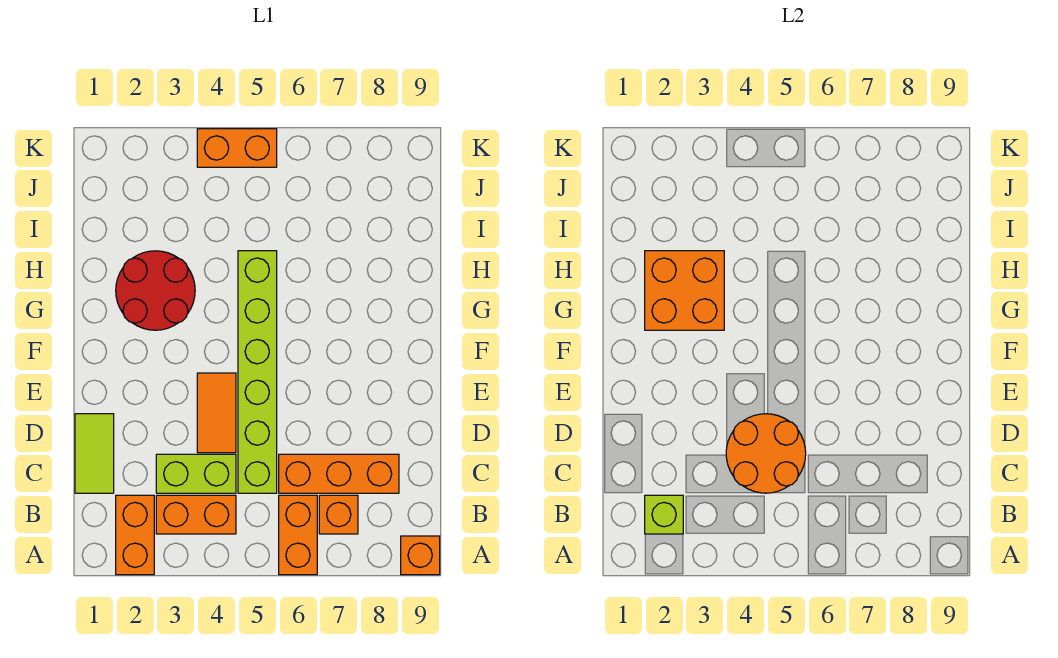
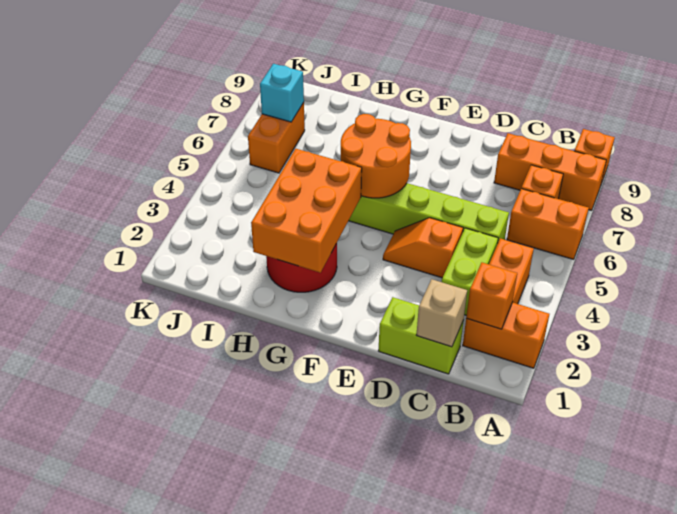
lime 1x1 brick [645,495,683,534] -> orange 1x1 brick [466,263,517,329]
lime 1x2 tile [75,414,114,493] -> lime 1x2 brick [379,297,464,374]
none -> tan 1x1 brick [416,279,467,347]
orange 2x2 round brick [726,414,806,493] -> orange 2x2 round brick moved to [341,114,411,198]
orange 1x3 brick [279,454,399,493] -> orange 1x3 brick turned to [494,133,606,210]
orange 1x2 tile [197,373,236,453] -> orange 1x2 slope [383,218,463,278]
orange 2x2 brick [645,251,724,330] -> orange 2x3 brick [251,149,362,273]
none -> cyan 1x1 brick [260,64,304,122]
orange 1x2 brick [197,129,277,167] -> orange 1x2 brick moved to [248,103,305,173]

